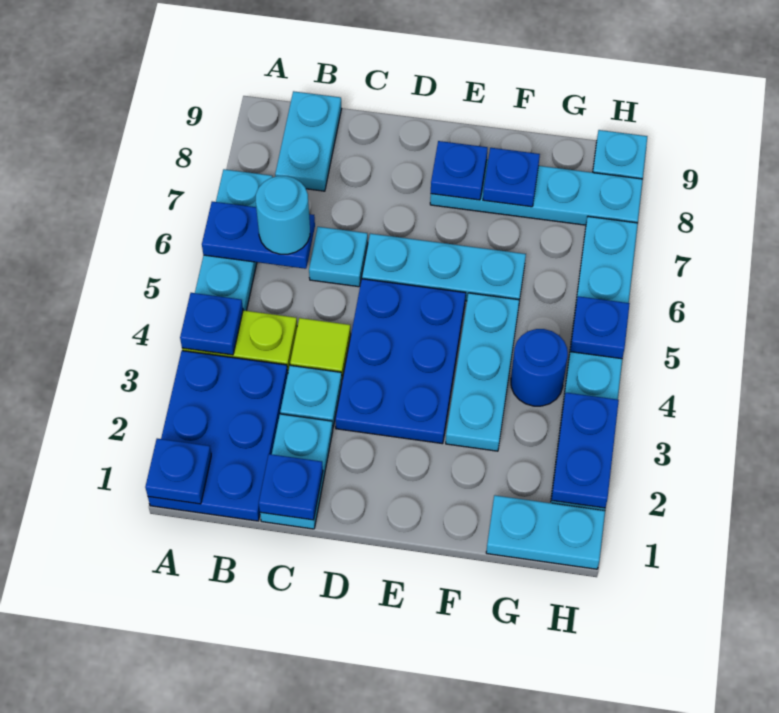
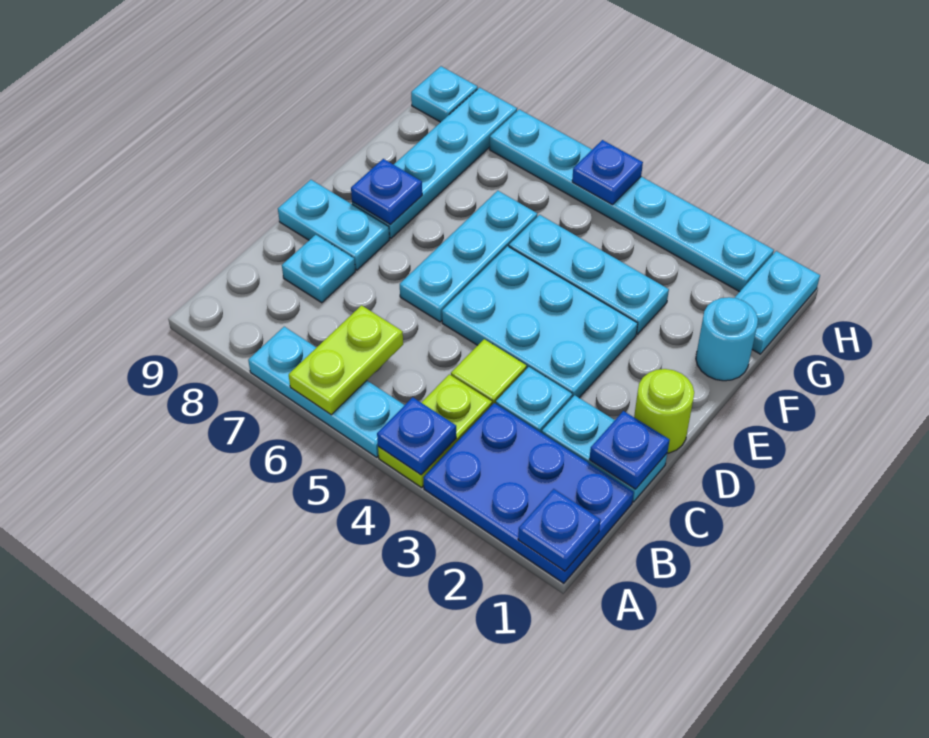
blue 1x2 plate [202,202,315,269] -> lime 1x2 plate [289,305,403,415]
cyan 1x1 round brick [256,176,310,254] -> cyan 1x1 round brick moved to [696,297,758,381]
cyan 1x2 plate [275,91,341,191] -> cyan 1x2 plate moved to [278,180,390,270]
cyan 1x1 plate [309,227,368,287] -> cyan 1x1 plate moved to [282,235,355,303]
none -> lime 1x1 round brick [634,369,694,453]
blue 2x3 plate [335,279,466,444] -> cyan 2x3 plate [442,246,638,398]
blue 1x1 plate [483,148,540,207] -> none
blue 1x1 round brick [511,329,568,406] -> none
blue 1x2 plate [551,393,619,508] -> none

